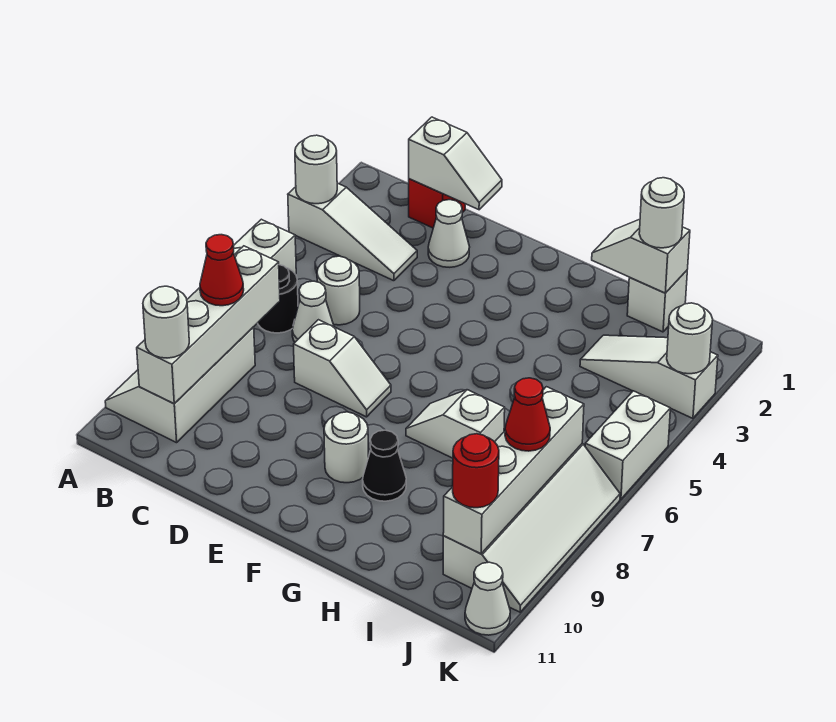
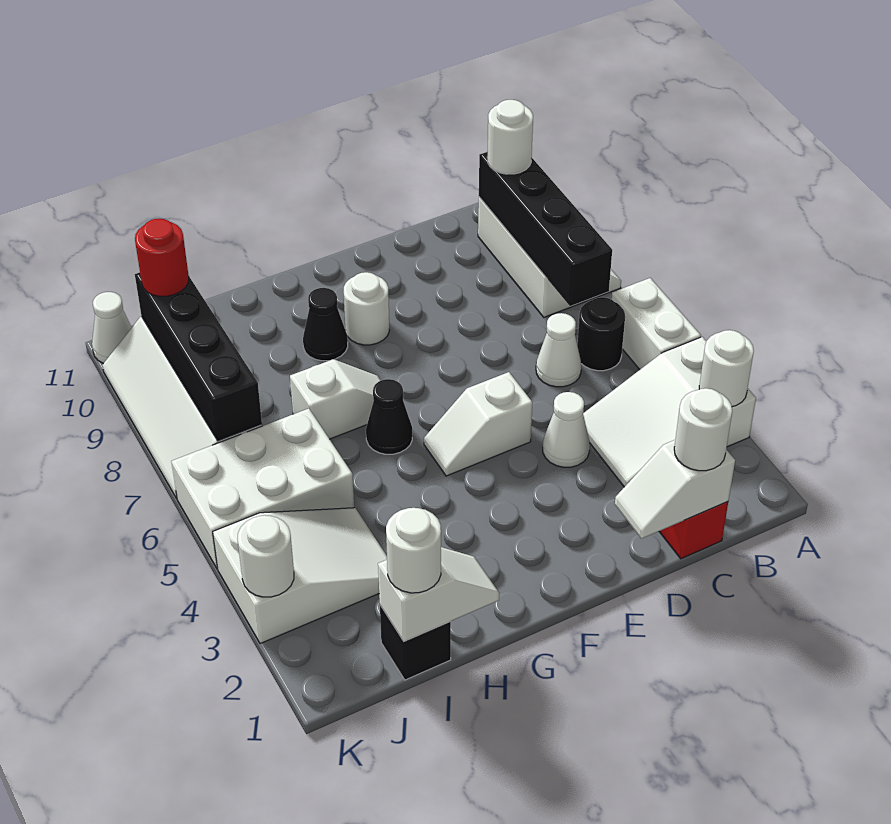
white 1x3 slope [288,183,417,281] -> white 2x3 slope [583,337,756,487]
white 1x4 brick [137,246,280,404] -> black 1x4 brick [479,152,612,306]
red 1x1 cone [200,235,244,306] -> none
white 1x1 round brick [317,256,360,325] -> white 1x1 round brick moved to [674,388,732,471]
white 1x1 cone [428,200,469,267] -> white 1x1 cone moved to [543,392,590,467]
white 1x2 slope [294,320,391,417] -> white 1x2 slope moved to [424,372,532,476]
none -> black 1x1 cone [366,379,412,454]
white 1x1 brick [627,271,687,332] -> black 1x1 brick [380,605,451,680]
white 1x3 slope [580,335,718,418] -> white 2x3 slope [213,508,387,644]
white 1x4 brick [443,387,584,554] -> black 1x4 brick [135,272,262,440]
red 1x1 cone [505,378,550,451] -> none
white 1x2 brick [585,391,670,499] -> white 2x3 brick [171,408,354,569]

